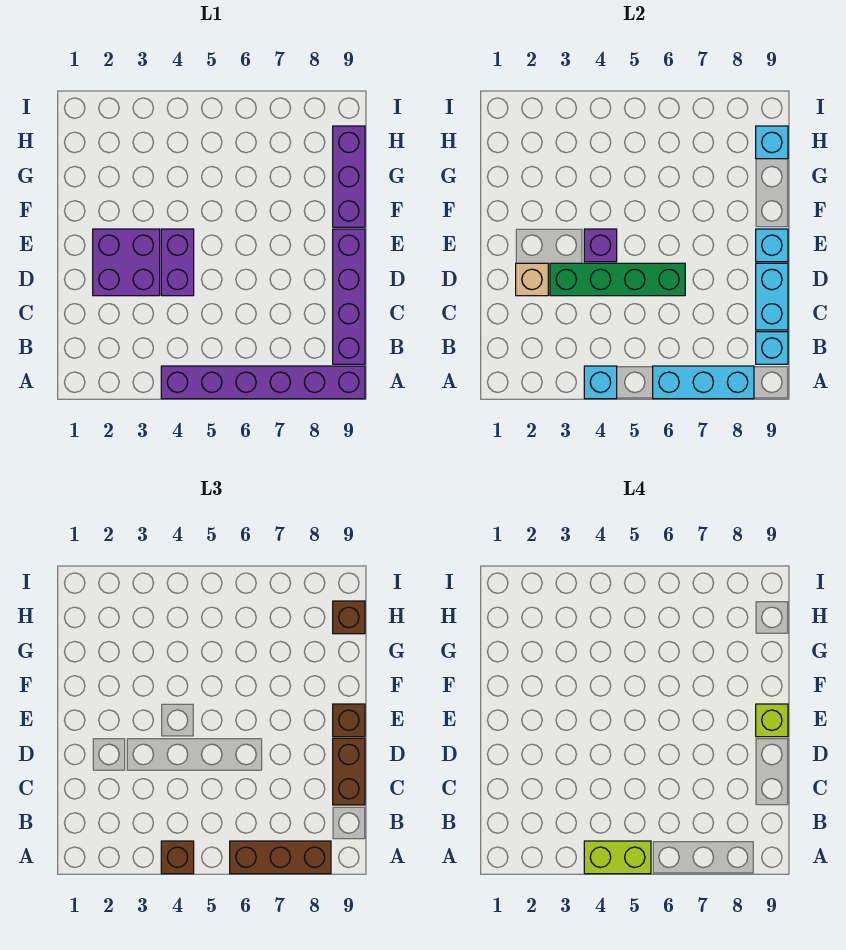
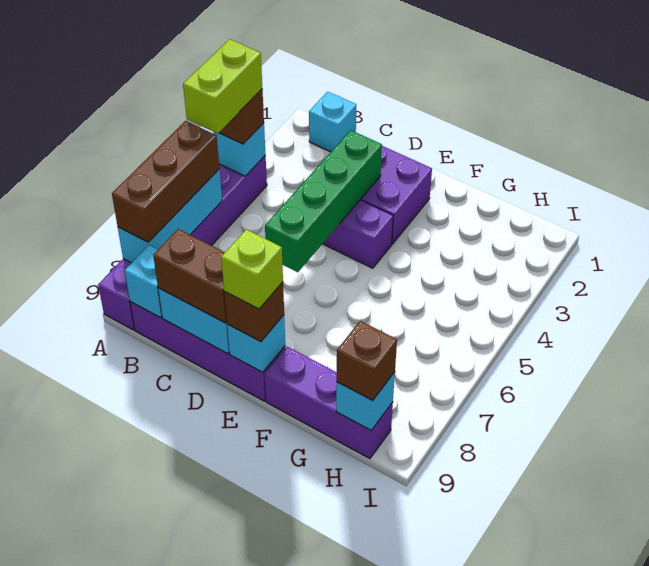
none -> cyan 1x1 brick [309,92,356,152]
tan 1x1 brick [516,263,548,296] -> none
purple 1x1 brick [584,229,617,262] -> none

